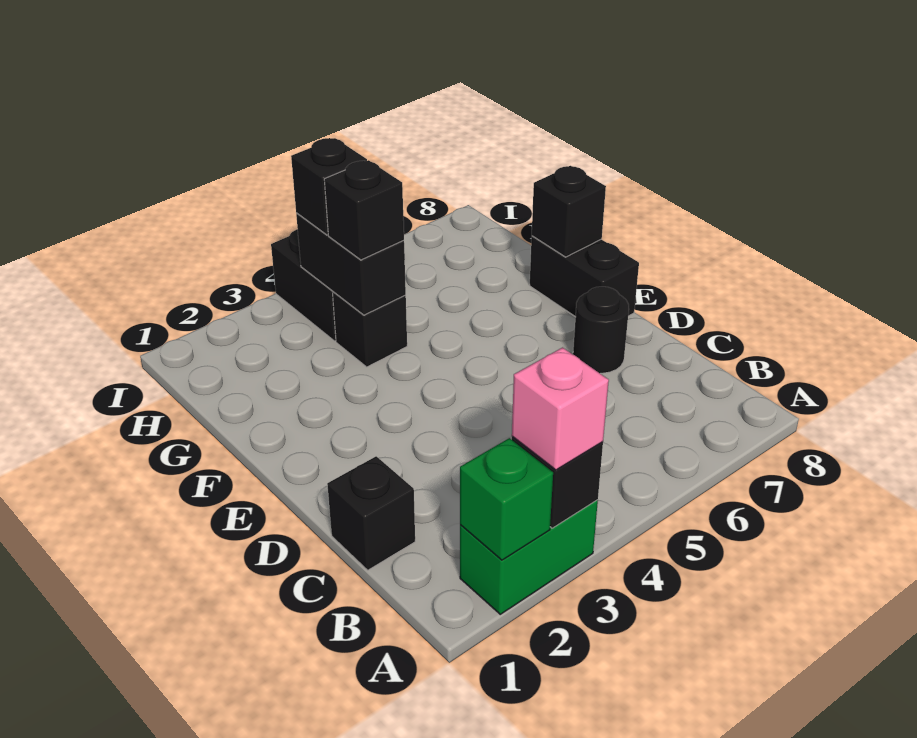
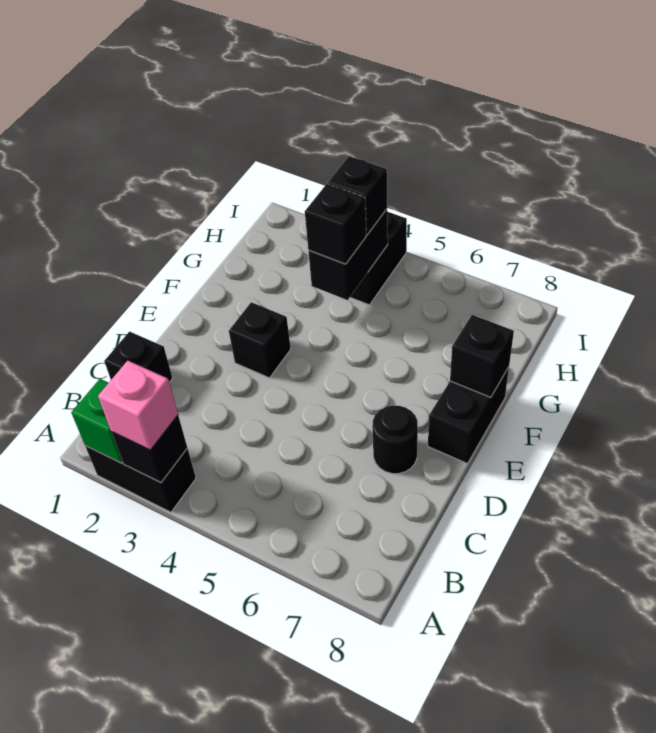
green 1x2 brick [460,500,598,614] -> black 1x2 brick [85,446,196,512]
black 1x1 brick [333,292,407,367] -> black 1x1 brick moved to [229,302,291,378]

